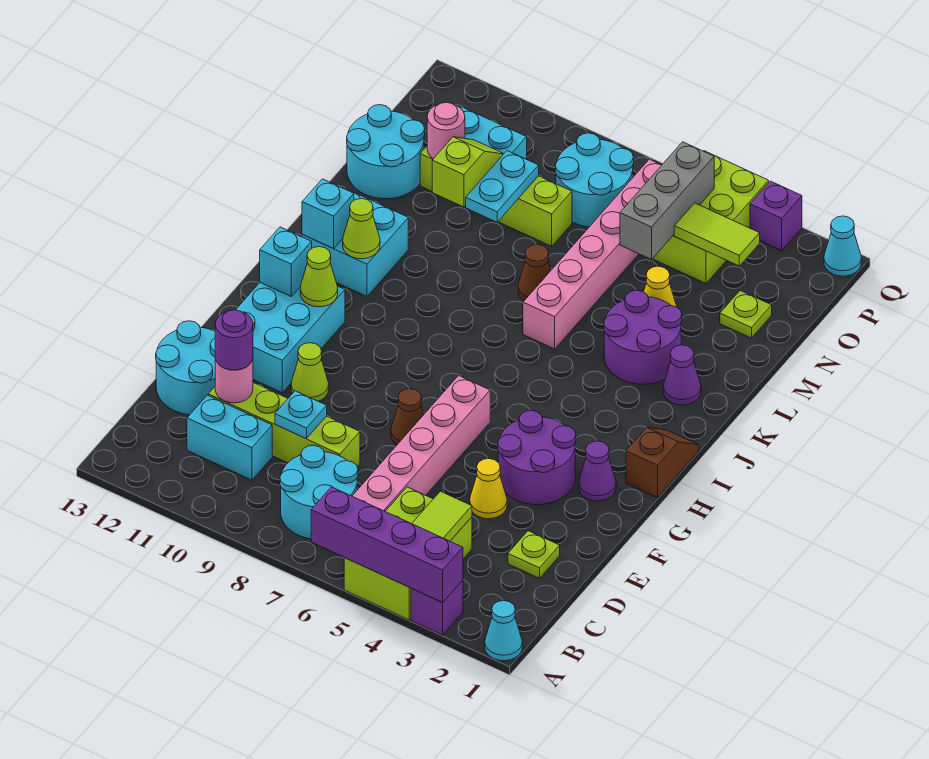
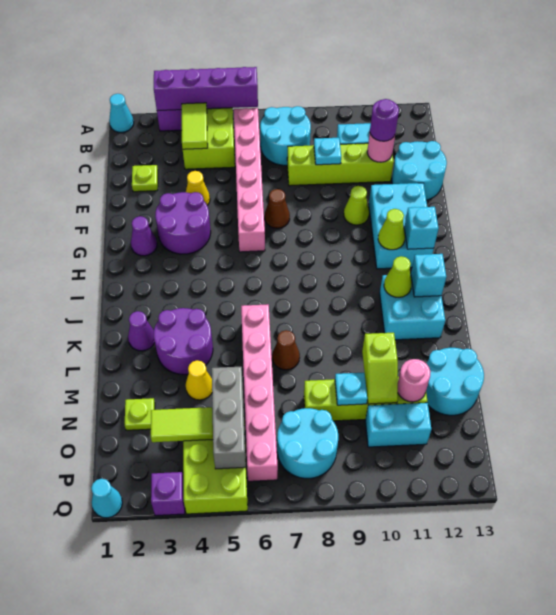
brown 1x2 slope [626,427,699,498] -> none
cyan 1x2 plate [466,151,539,222] -> cyan 1x1 plate [335,373,367,405]

